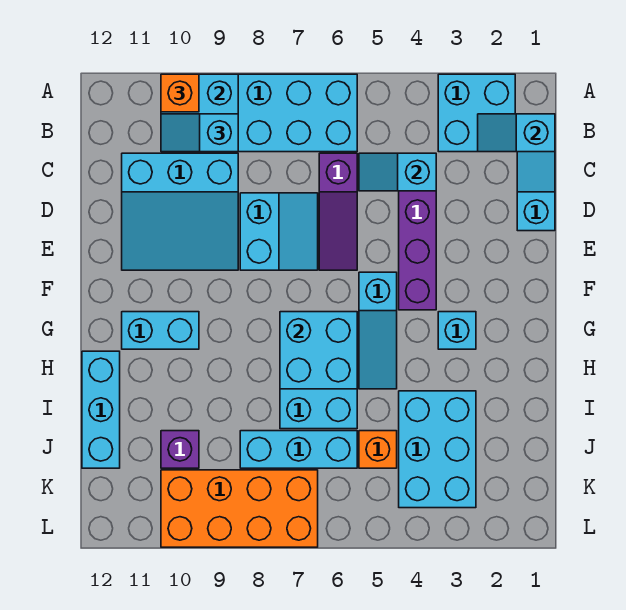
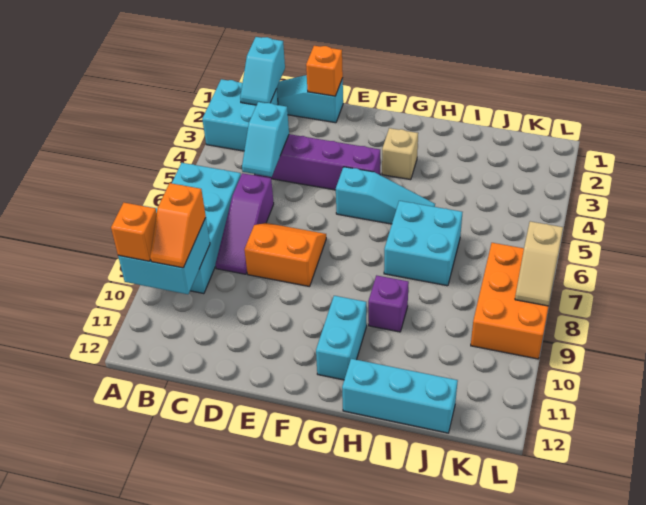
cyan 1x2 slope [161,114,238,152] -> orange 1x2 slope [150,183,206,268]
purple 1x3 slope [319,153,357,270] -> purple 1x3 slope turned to [215,173,274,274]
cyan 3x3 slope [122,153,238,270] -> none
cyan 2x2 slope [240,193,318,270] -> orange 2x2 slope [244,223,326,287]
cyan 1x1 brick [438,312,476,349] -> tan 1x1 brick [382,128,418,180]
cyan 2x2 brick [280,312,357,389] -> none
cyan 2x3 brick [399,391,476,508] -> none
orange 1x1 brick [359,431,397,468] -> orange 1x1 brick moved to [306,46,343,96]
cyan 1x3 brick [240,431,357,468] -> none
purple 1x1 brick [161,431,199,468] -> purple 1x1 brick moved to [368,275,409,332]
orange 2x4 brick [161,470,318,547] -> orange 2x3 brick [471,243,549,359]
none -> tan 1x2 slope [515,221,563,306]

